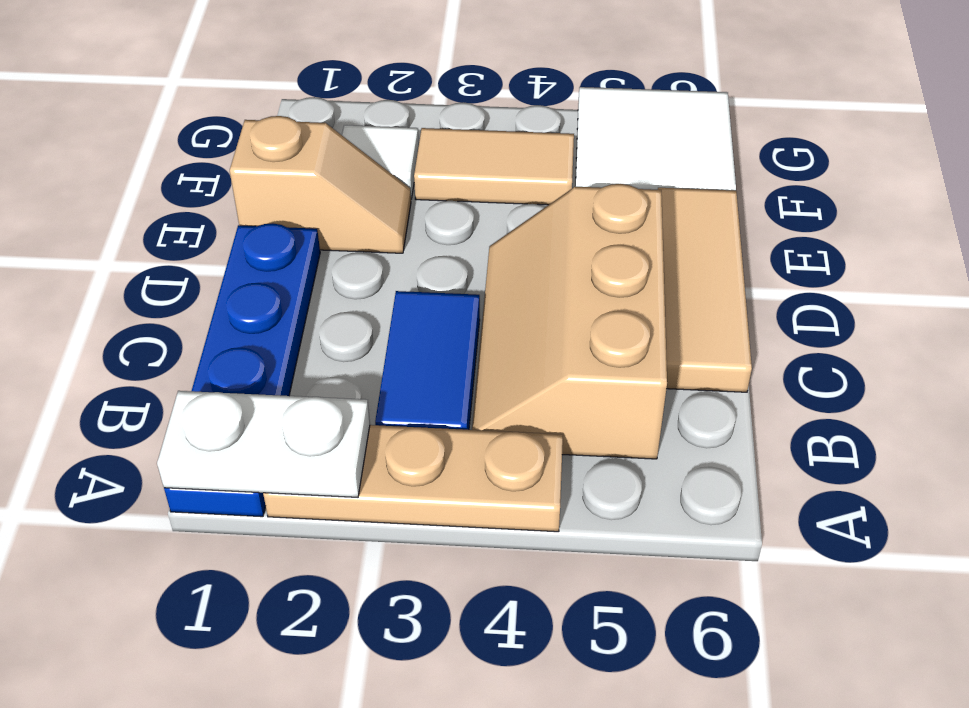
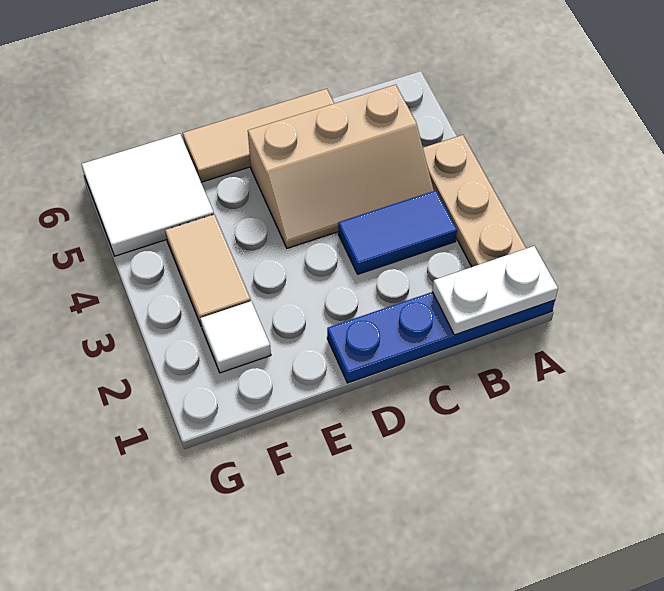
white 1x2 plate [157,391,370,497] -> white 1x2 plate turned to [432,246,558,335]
tan 1x2 slope [230,116,411,253] -> none

